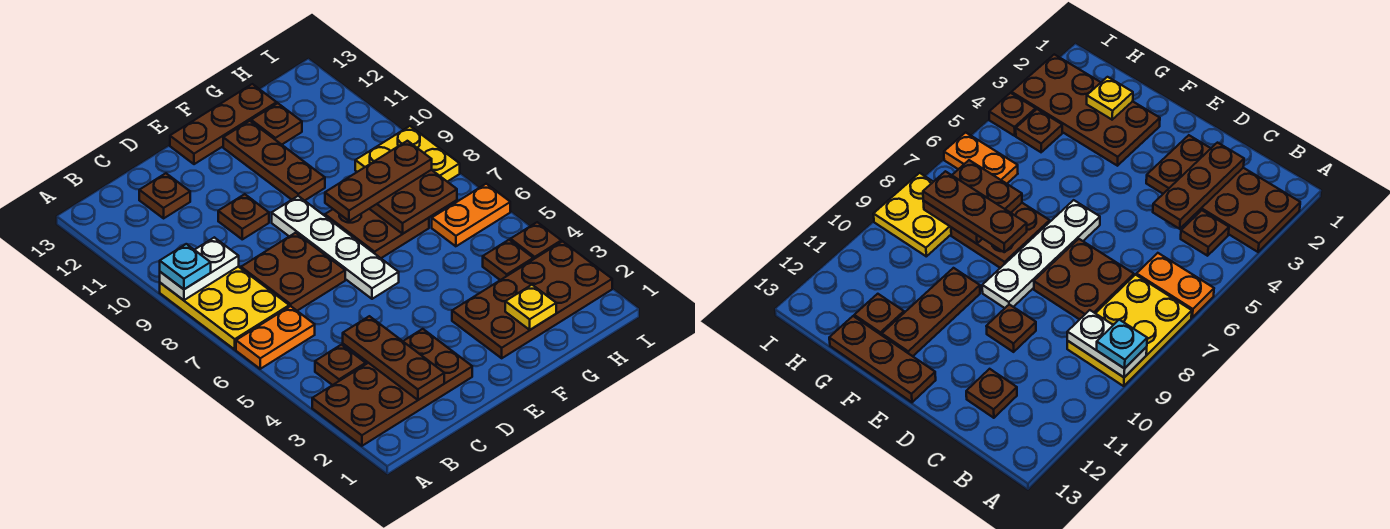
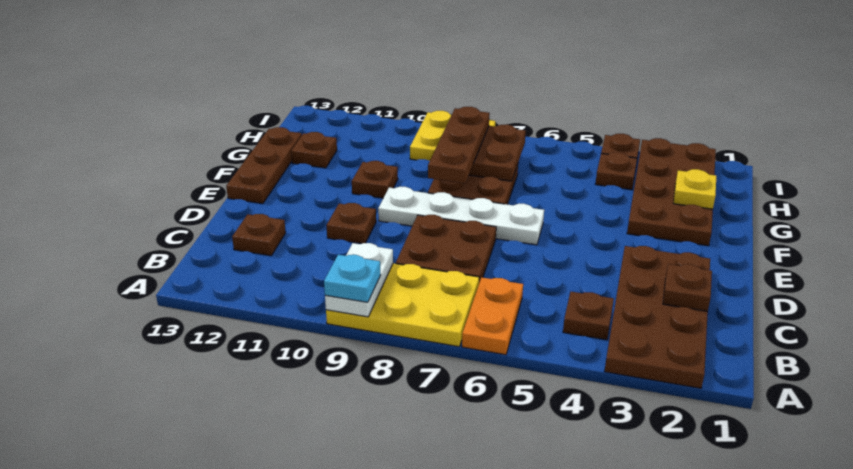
brown 1x3 plate [343,316,444,400] -> brown 1x1 plate [663,264,712,311]
brown 1x3 plate [223,121,325,201] -> brown 1x1 plate [352,161,398,198]
orange 1x2 plate [432,184,510,246] -> none

